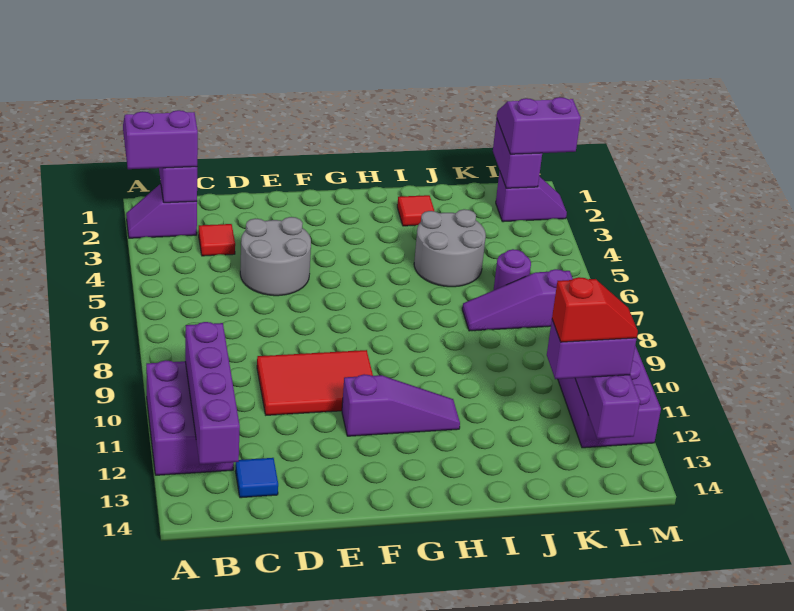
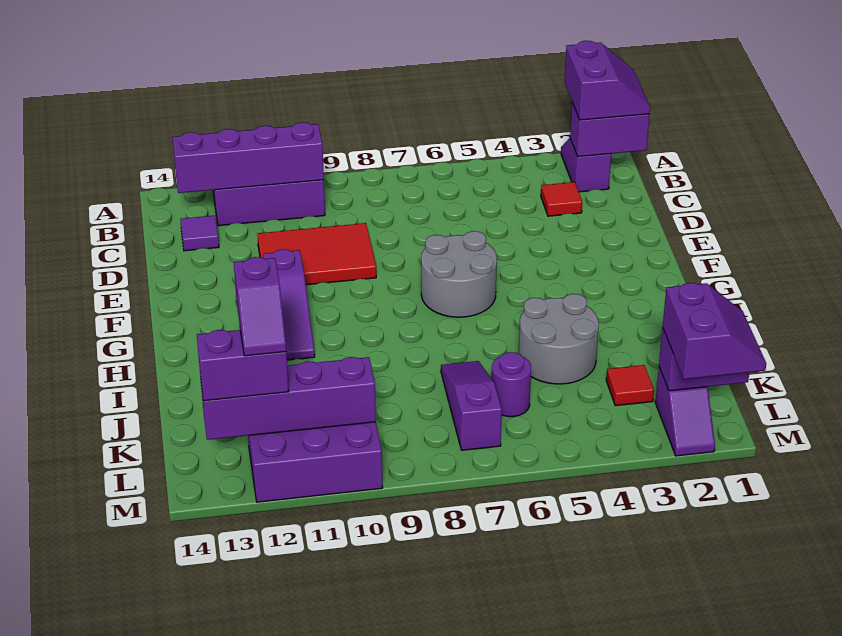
blue 1x1 tile [236,458,278,498] -> purple 1x1 tile [180,215,219,251]
grey 2x2 round brick [240,217,311,296] -> grey 2x2 round brick moved to [421,231,497,317]
red 2x3 tile [257,350,373,415] -> red 2x3 tile turned to [257,223,376,285]
red 1x1 tile [397,195,434,226] -> red 1x1 tile moved to [606,365,654,406]
purple 1x2 brick [547,320,637,379] -> purple 1x2 brick turned to [197,330,289,401]
red 1x2 slope [552,277,638,342] -> purple 1x2 slope [234,257,286,356]

